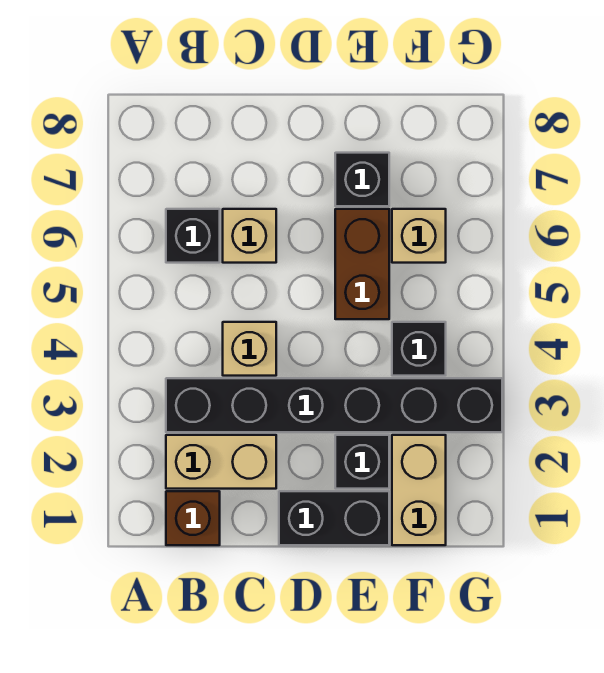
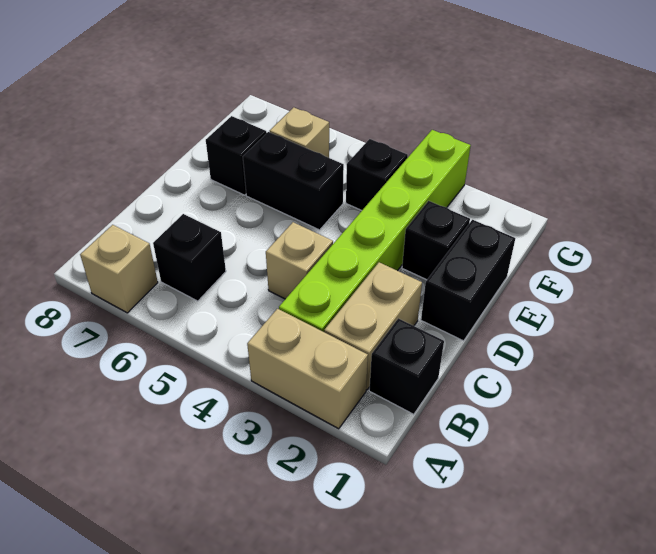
brown 1x1 brick [166,491,220,545] -> black 1x1 brick [369,318,444,414]
black 1x6 brick [166,378,502,432] -> lime 1x6 brick [279,130,471,332]
tan 1x1 brick [223,209,276,263] -> tan 1x1 brick moved to [80,225,158,313]
brown 1x2 brick [335,209,389,319] -> black 1x2 brick [243,132,344,230]
tan 1x2 brick [392,435,446,545] -> tan 1x2 brick moved to [247,309,368,429]

